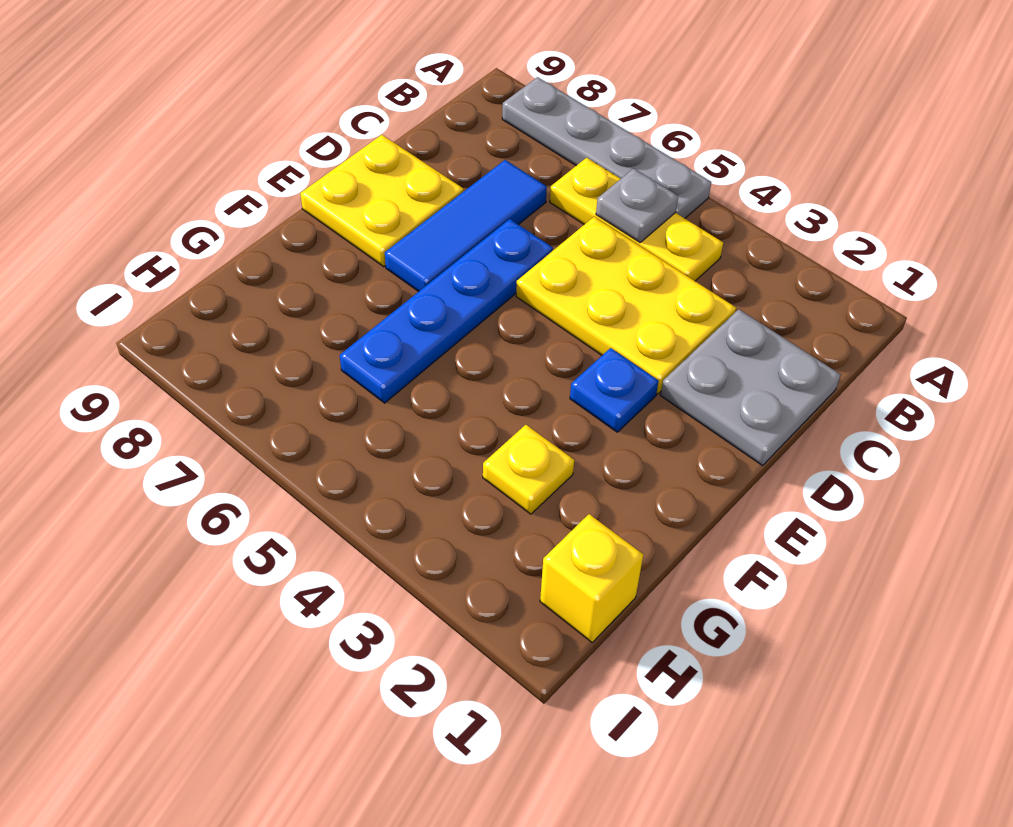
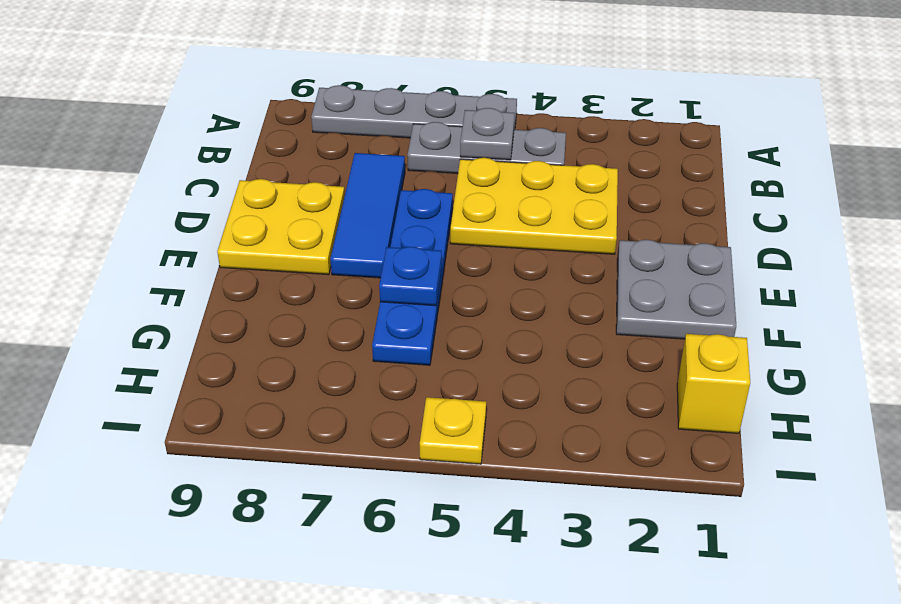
yellow 1x3 plate [550,158,723,281] -> grey 1x3 plate [408,122,566,173]
grey 2x2 plate [661,309,841,466] -> grey 2x2 plate moved to [616,240,736,339]
blue 1x1 plate [570,348,659,432] -> blue 1x1 plate moved to [379,247,442,306]
yellow 1x1 plate [483,425,574,514] -> yellow 1x1 plate moved to [420,397,486,464]

